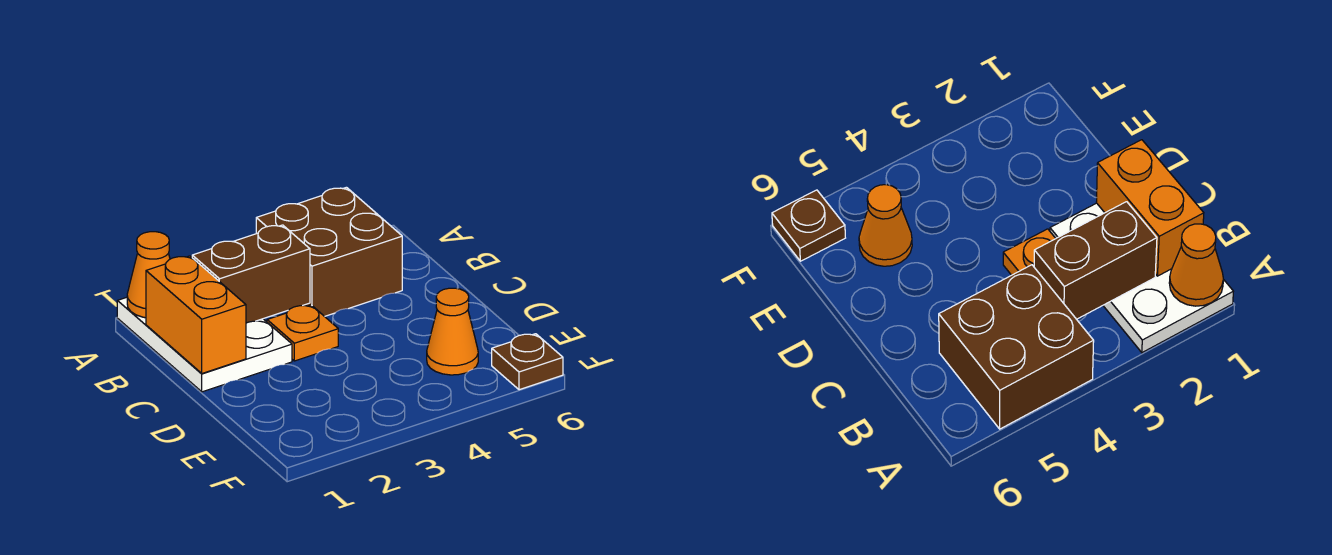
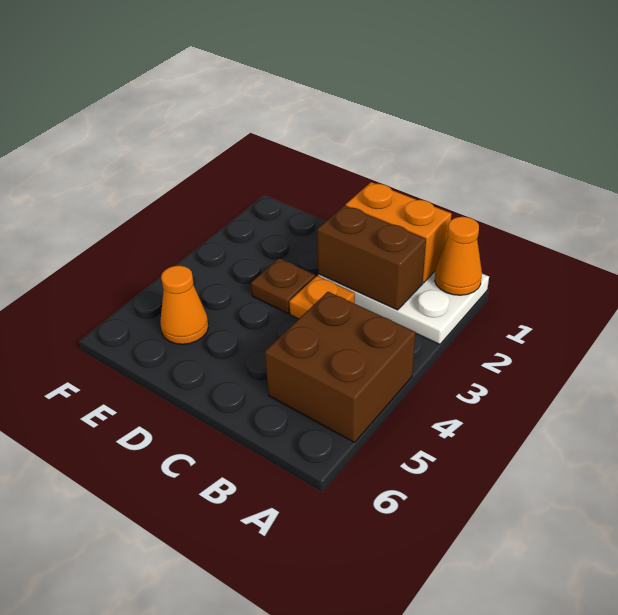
brown 1x2 brick [192,225,310,323] -> brown 1x2 brick turned to [317,205,426,310]
brown 1x1 plate [492,334,563,390] -> brown 1x1 plate moved to [251,258,315,314]

